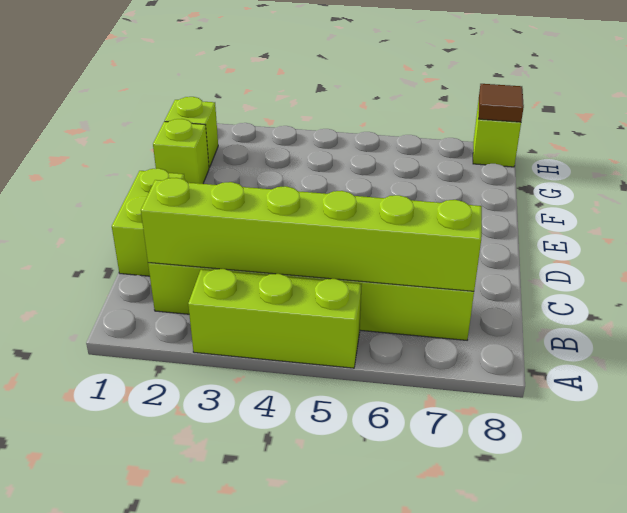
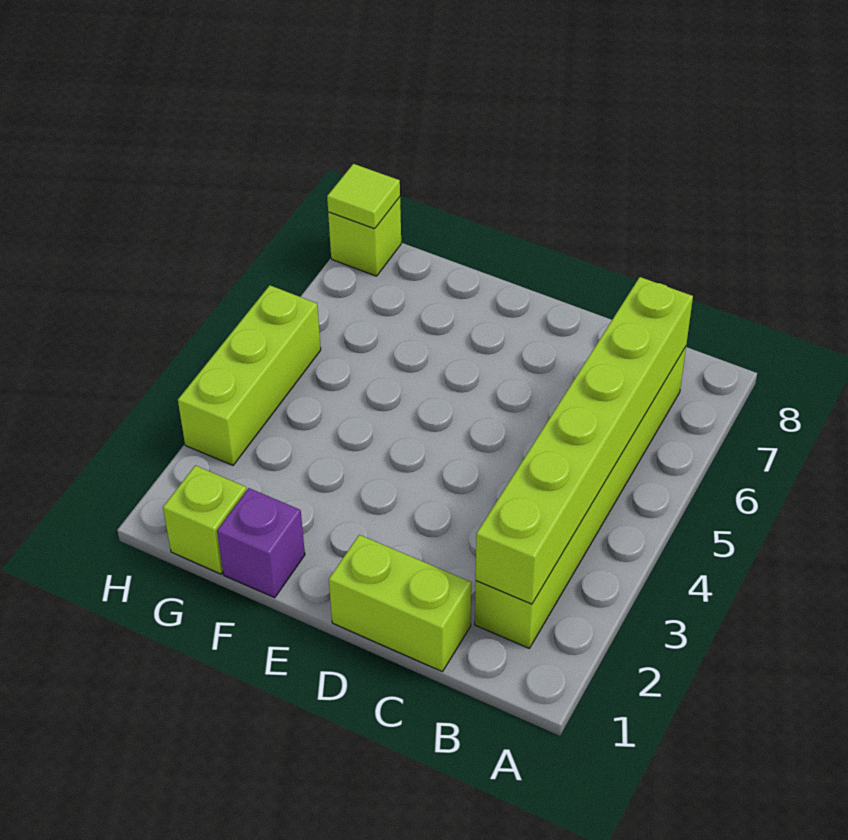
lime 1x3 brick [188,269,362,368] -> lime 1x3 brick moved to [178,285,321,465]
lime 1x1 brick [153,119,209,184] -> purple 1x1 brick [217,488,305,598]
brown 1x1 tile [478,84,524,122] -> lime 1x1 tile [327,164,400,229]

